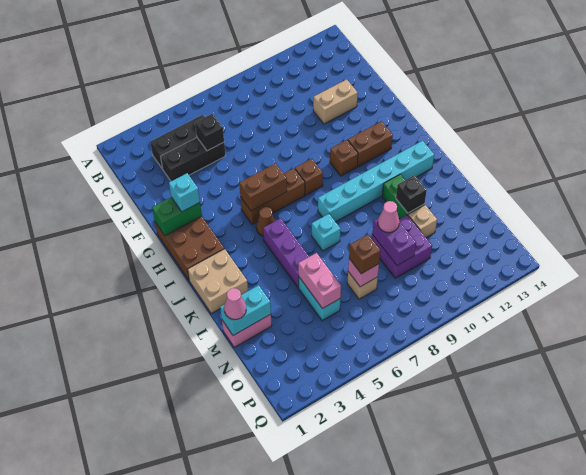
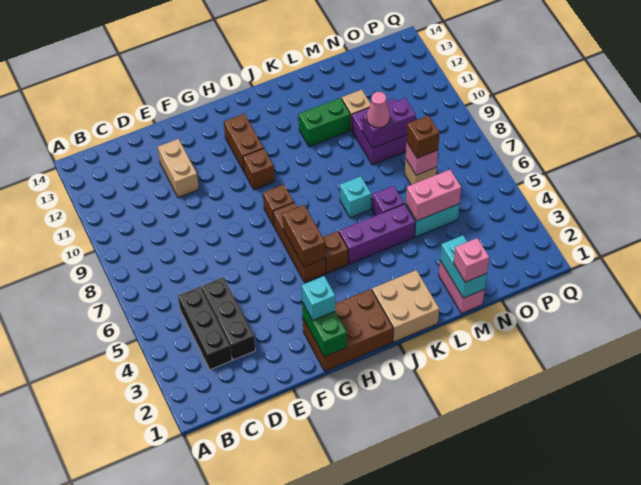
black 1x1 brick [195,114,224,151] -> none
brown 1x1 cone [256,207,275,236] -> brown 1x1 brick [323,231,348,273]
cyan 1x6 brick [318,141,434,222] -> none
none -> purple 1x1 brick [372,186,404,216]
black 1x1 brick [396,175,427,213] -> none
pink 1x1 cone [224,288,246,319] -> pink 1x1 brick [454,238,489,282]

